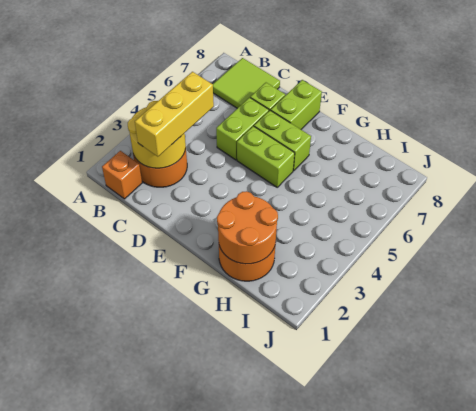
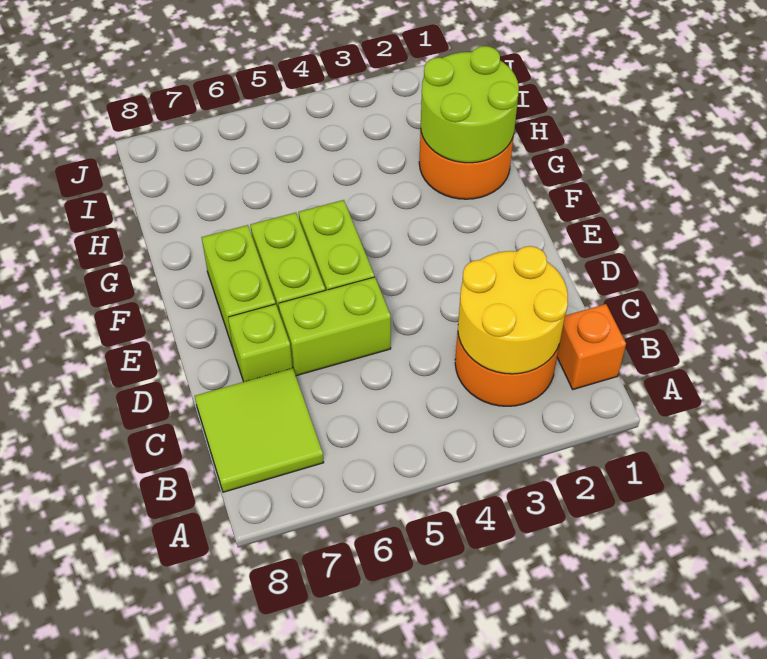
yellow 1x3 brick [135,72,214,157] -> none
lime 1x2 brick [271,80,322,129] -> lime 1x2 brick turned to [202,225,275,348]
orange 2x2 round brick [217,191,278,264] -> lime 2x2 round brick [421,46,519,163]

